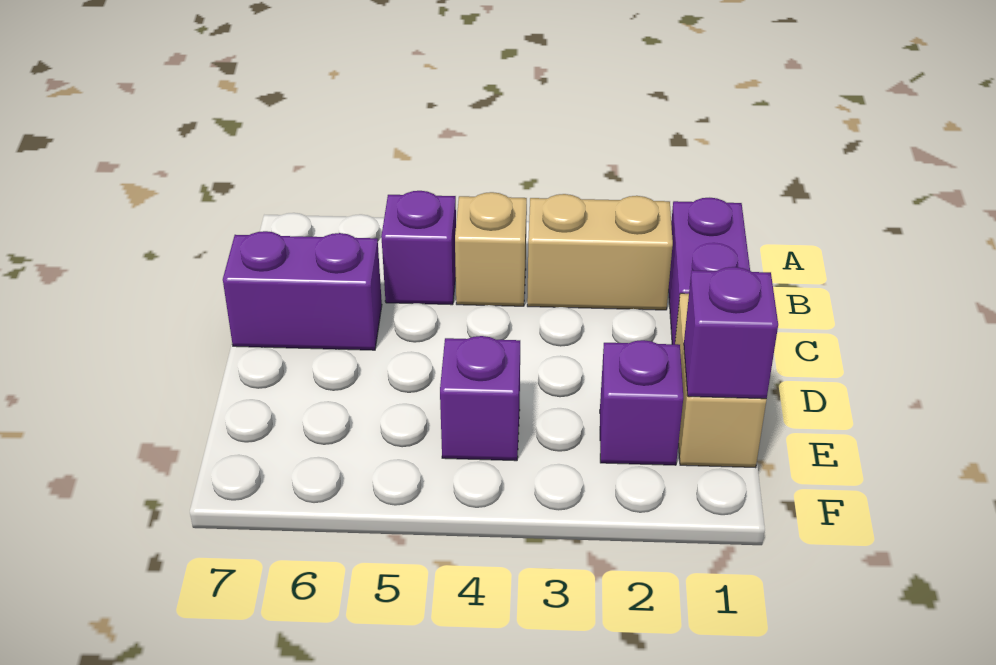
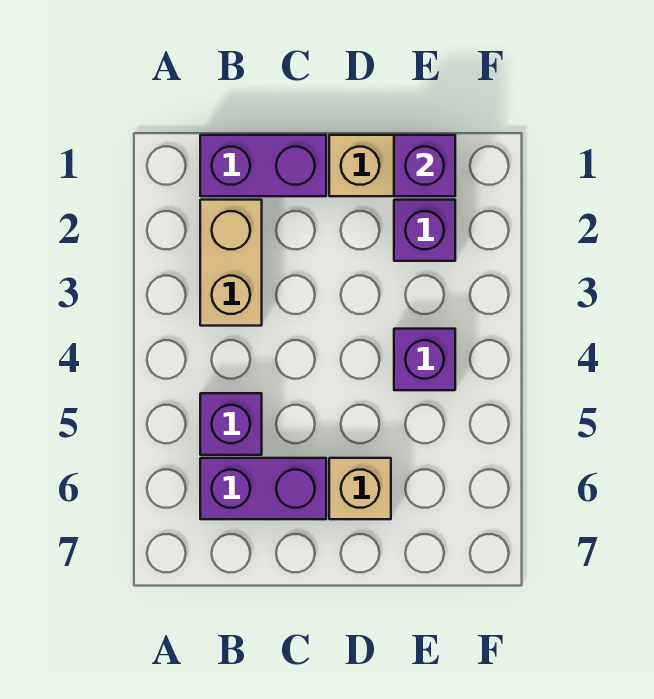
tan 1x1 brick [455,192,527,306] -> tan 1x1 brick moved to [329,458,391,519]
purple 1x2 brick [223,231,382,350] -> purple 1x2 brick turned to [200,458,326,519]

